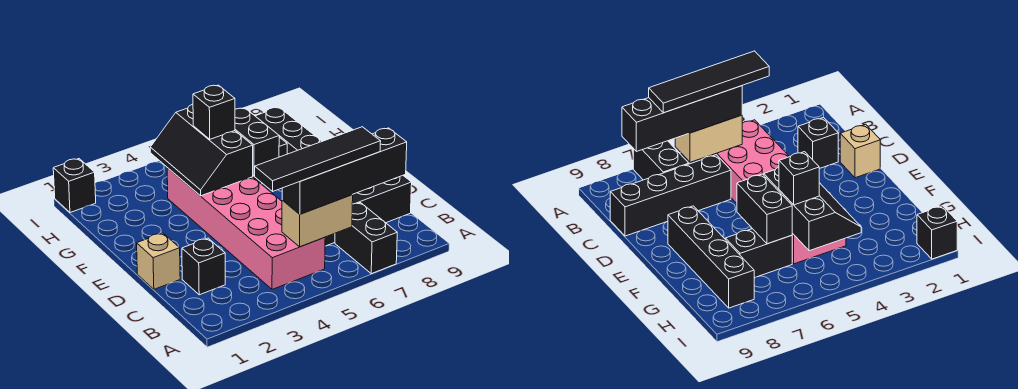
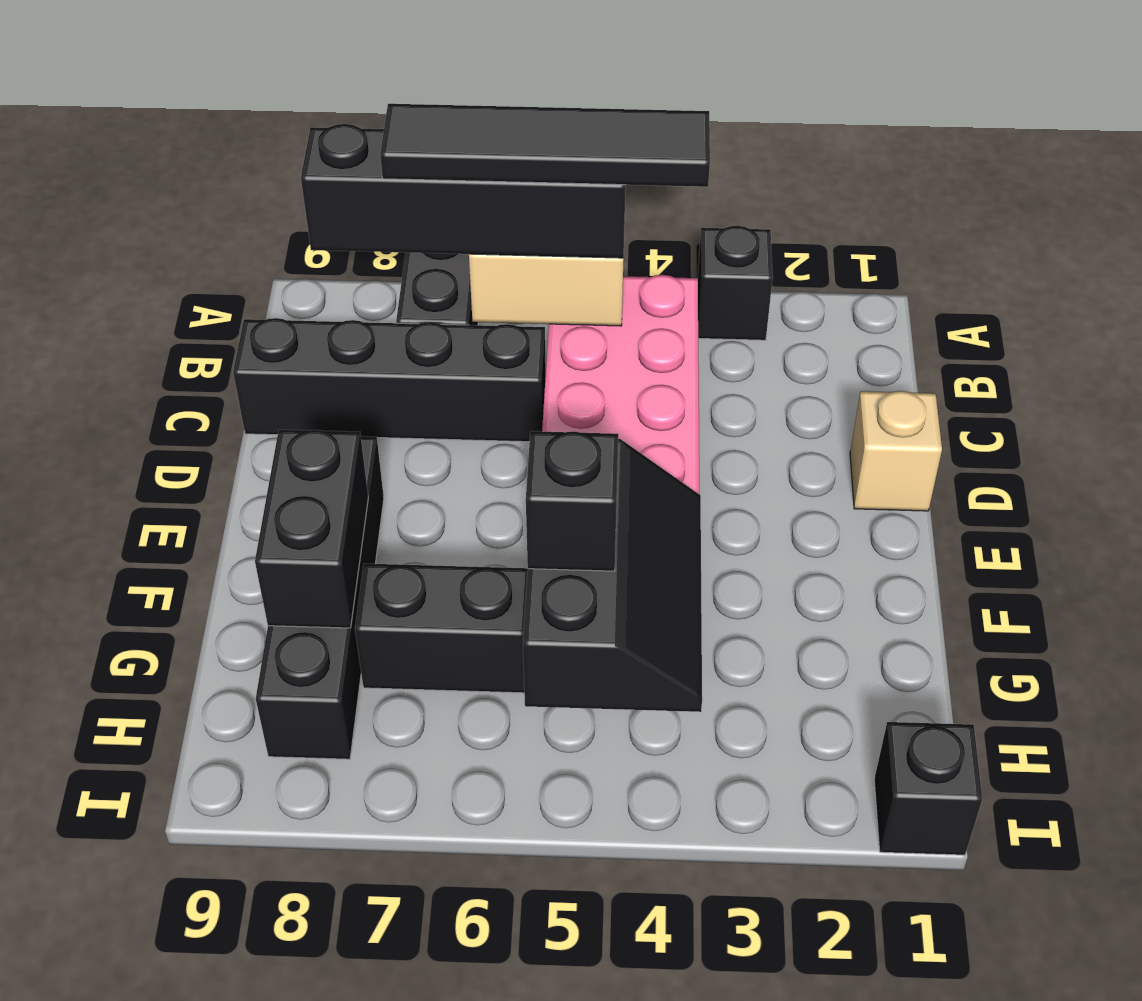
black 1x1 brick [182,238,225,295] -> black 1x1 brick moved to [698,226,773,340]
black 1x2 brick [235,108,279,176] -> black 1x2 brick moved to [255,430,368,628]

